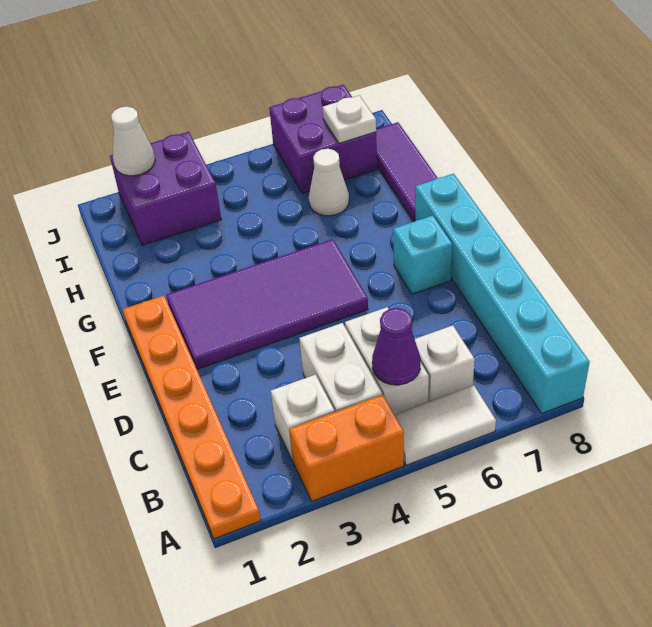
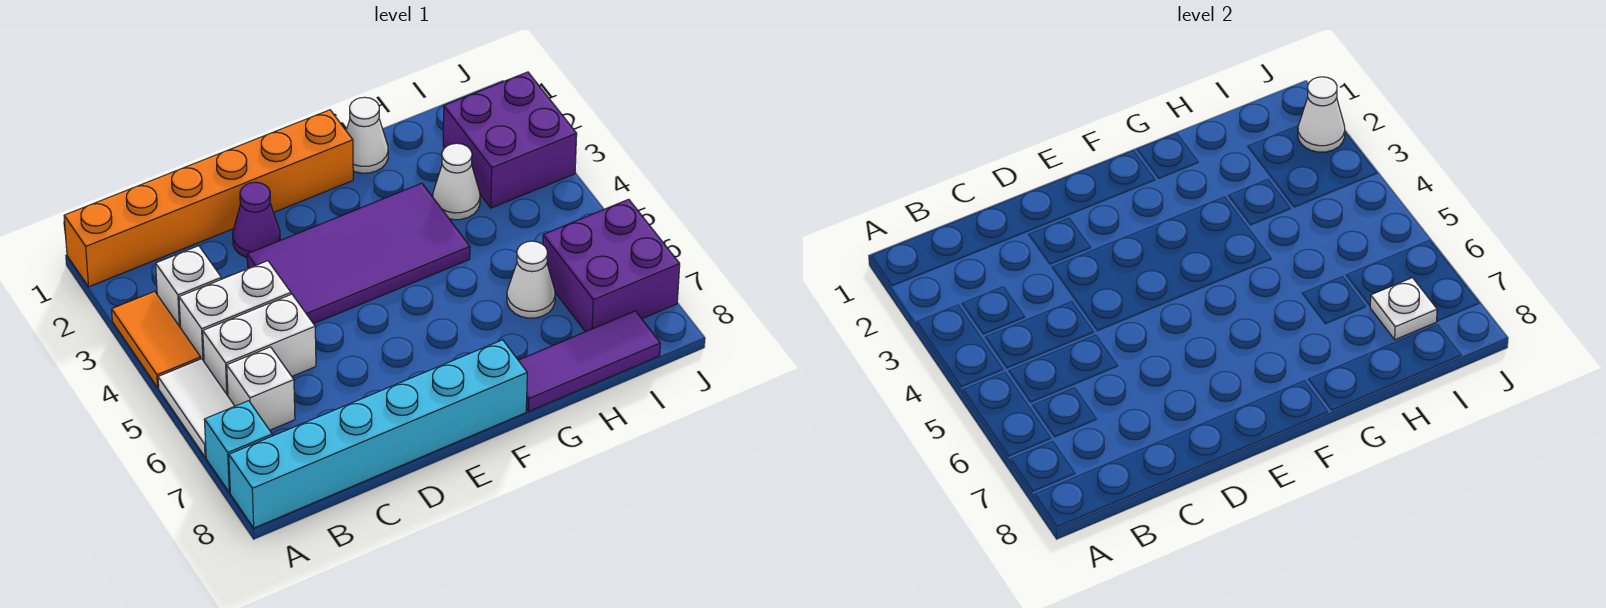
orange 1x6 plate [122,295,261,539] -> orange 1x6 brick [64,110,353,287]
orange 1x2 brick [289,395,404,501] -> orange 1x2 tile [112,291,201,388]
purple 1x1 cone [372,308,421,385] -> purple 1x1 cone moved to [233,182,280,257]
purple 2x4 tile [167,239,368,369] -> purple 2x4 tile turned to [247,183,470,324]
cyan 1x1 brick [393,215,452,294] -> cyan 1x1 brick moved to [204,401,272,492]
none -> white 1x1 cone [346,97,388,173]
none -> white 1x1 cone [433,143,480,220]

